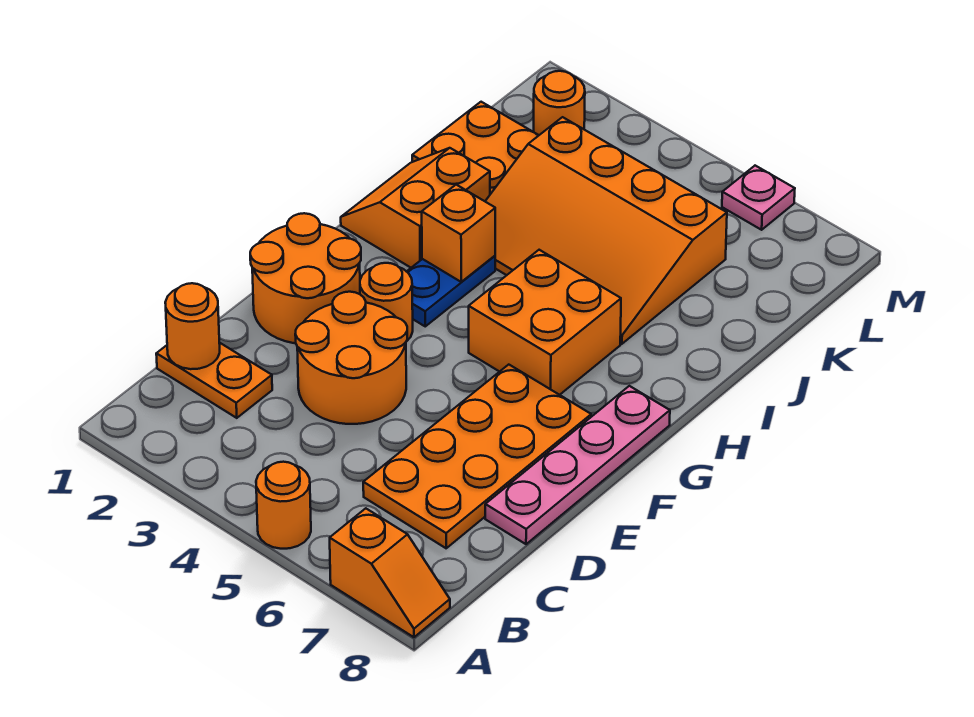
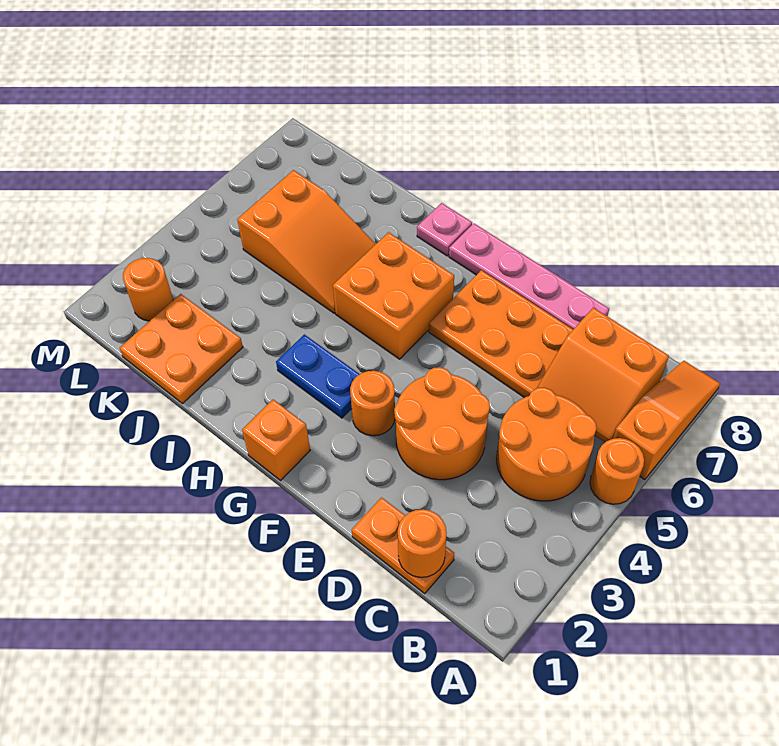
orange 1x2 slope [330,508,450,637] -> orange 1x3 slope [613,361,720,480]
orange 1x2 plate [156,342,272,418] -> orange 1x2 plate turned to [352,497,454,593]
orange 2x2 round brick [250,213,361,343] -> orange 2x2 round brick moved to [496,388,597,501]
orange 2x2 slope [341,148,490,268] -> orange 2x2 slope moved to [537,308,669,442]
orange 1x1 brick [422,185,495,282] -> orange 1x1 brick moved to [242,400,310,480]
orange 3x4 slope [485,117,727,344] -> orange 2x3 slope [237,170,375,313]
pink 1x1 plate [722,166,795,230] -> pink 1x1 plate moved to [417,203,472,256]

